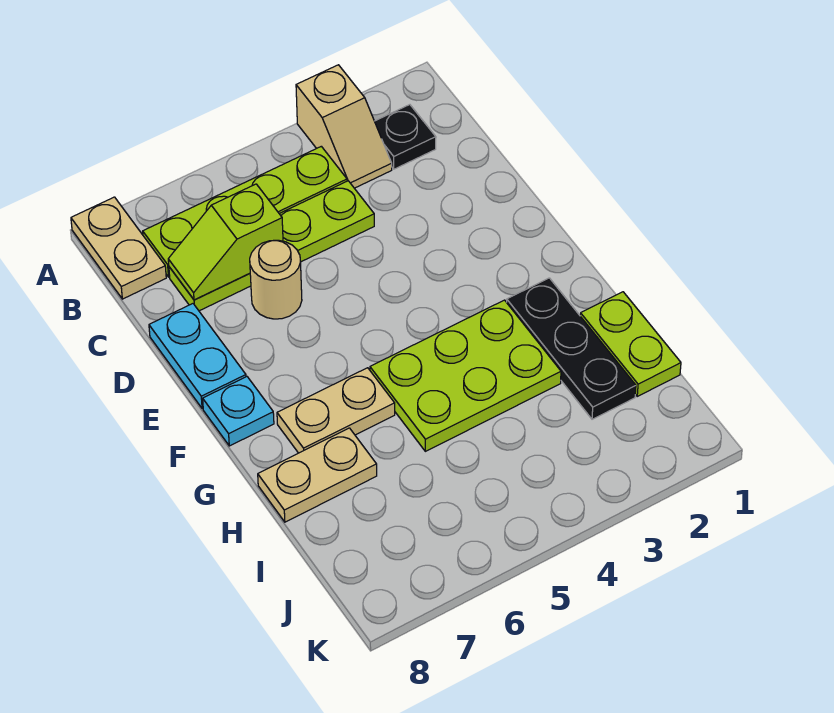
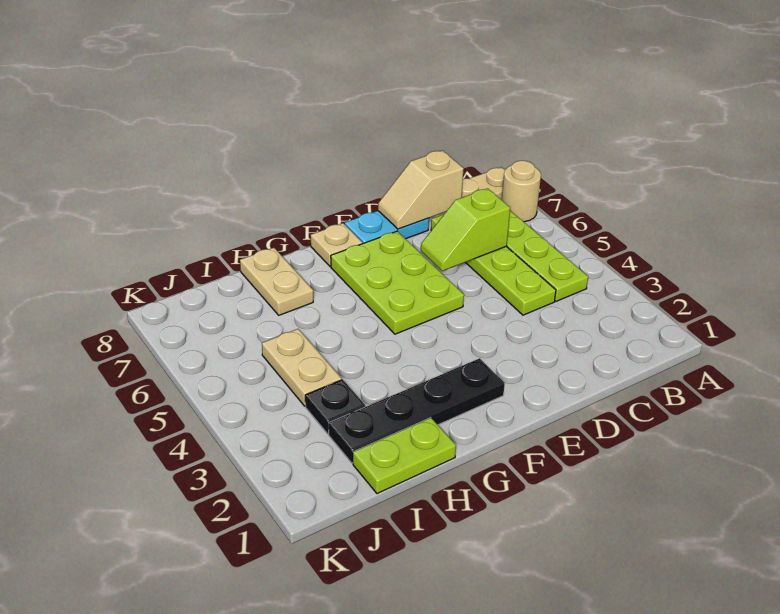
tan 1x2 slope [296,65,392,188] -> tan 1x2 slope moved to [378,150,464,229]
black 1x1 plate [375,105,436,169] -> black 1x1 plate moved to [305,380,365,434]
lime 1x2 slope [168,184,283,300] -> lime 1x2 slope turned to [421,188,510,271]
tan 1x1 round brick [250,240,302,319] -> tan 1x1 round brick moved to [502,161,541,222]
cyan 1x1 plate [203,377,274,446] -> tan 1x1 plate [311,223,363,266]
black 1x3 plate [507,278,636,419] -> black 1x4 plate [329,358,505,463]
lime 2x3 plate [370,300,561,451] -> lime 2x3 plate moved to [331,231,464,334]
tan 1x2 plate [277,368,395,453] -> tan 1x2 plate moved to [262,329,342,406]

